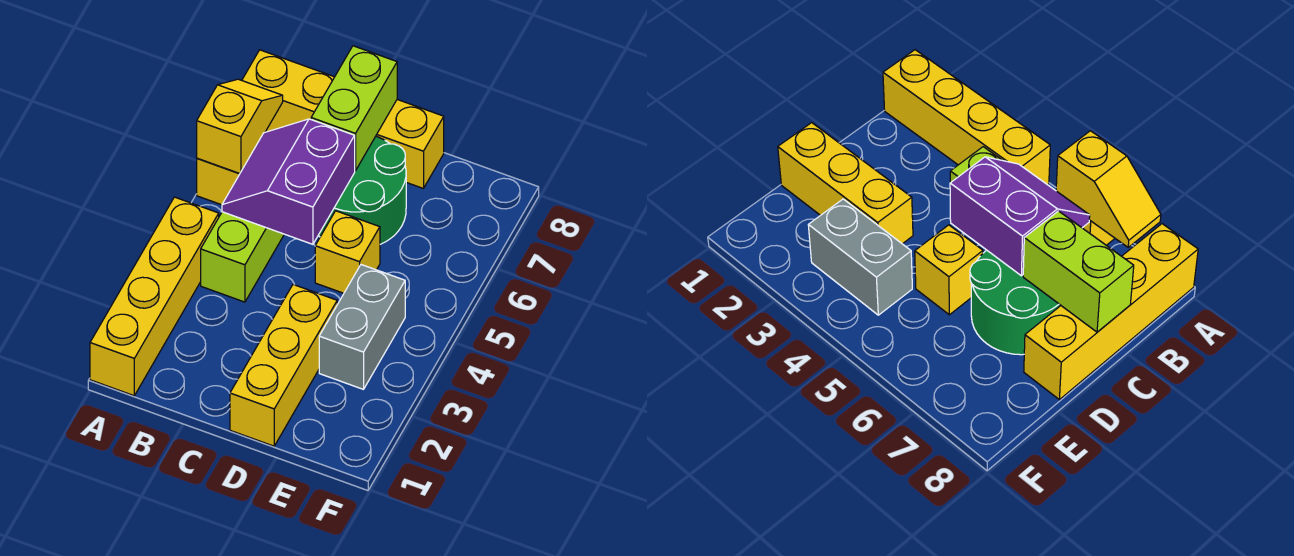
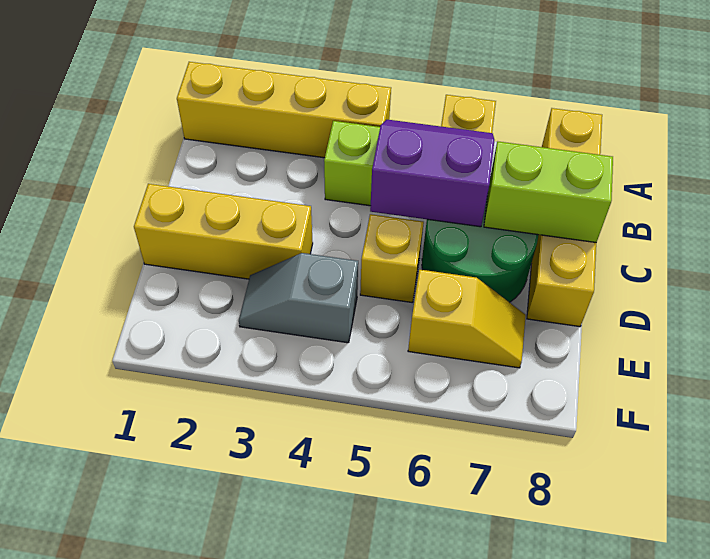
yellow 1x2 slope [197,79,283,174] -> yellow 1x2 slope moved to [408,270,526,368]
grey 1x2 brick [319,265,405,389] -> grey 1x2 slope [239,253,358,343]

